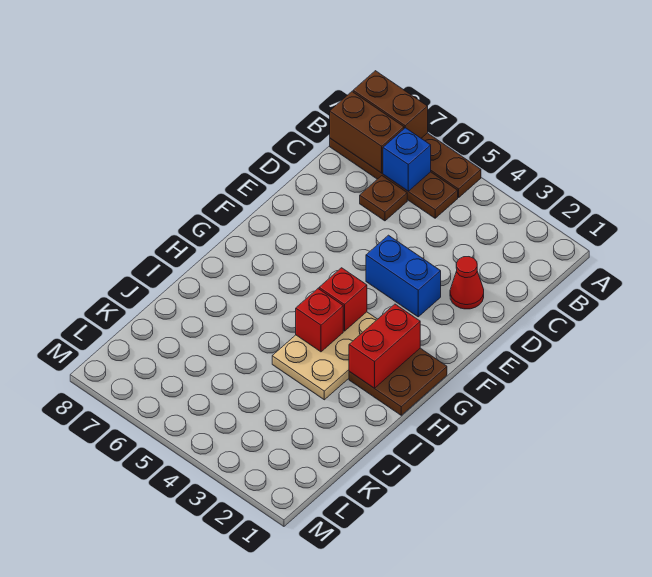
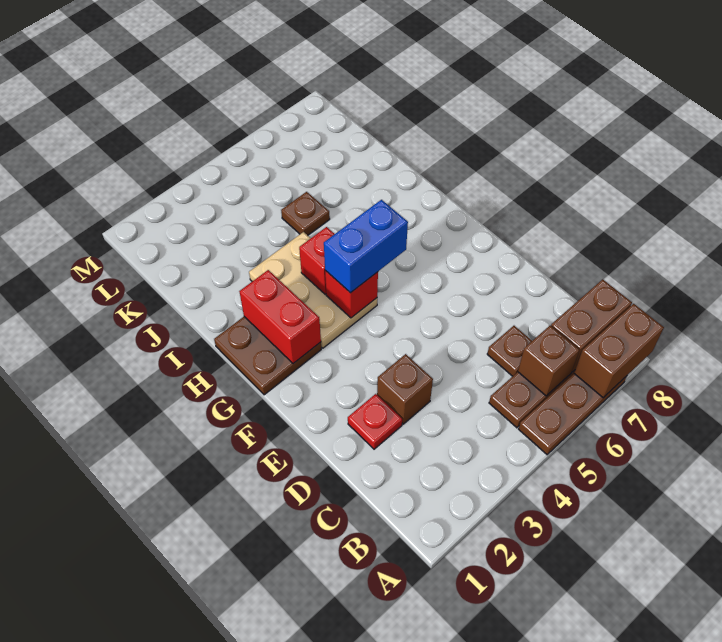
blue 1x1 brick [383,128,431,191] -> brown 1x1 brick [518,325,580,396]
red 1x1 cone [450,257,484,309] -> red 1x1 plate [348,394,402,449]
none -> brown 1x1 brick [377,354,433,424]
blue 1x2 brick [366,235,441,317] -> blue 1x2 brick moved to [324,200,408,293]
none -> brown 1x1 plate [281,192,330,235]

